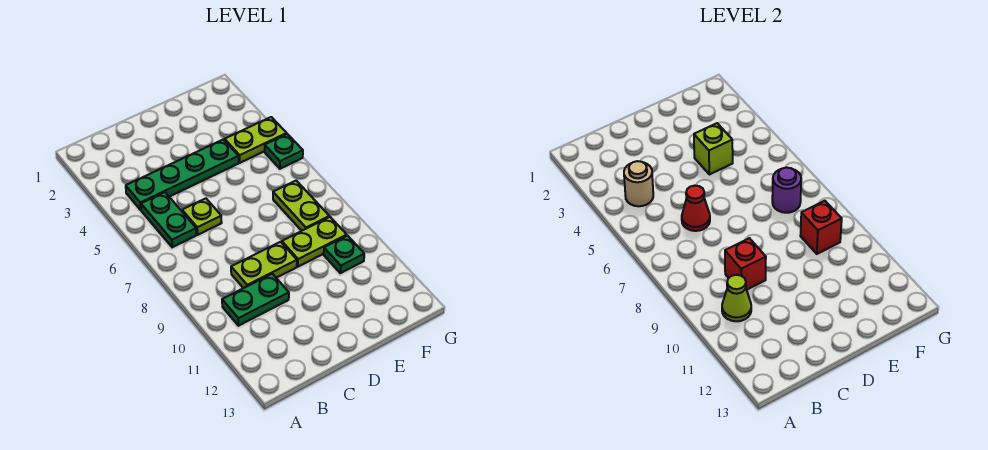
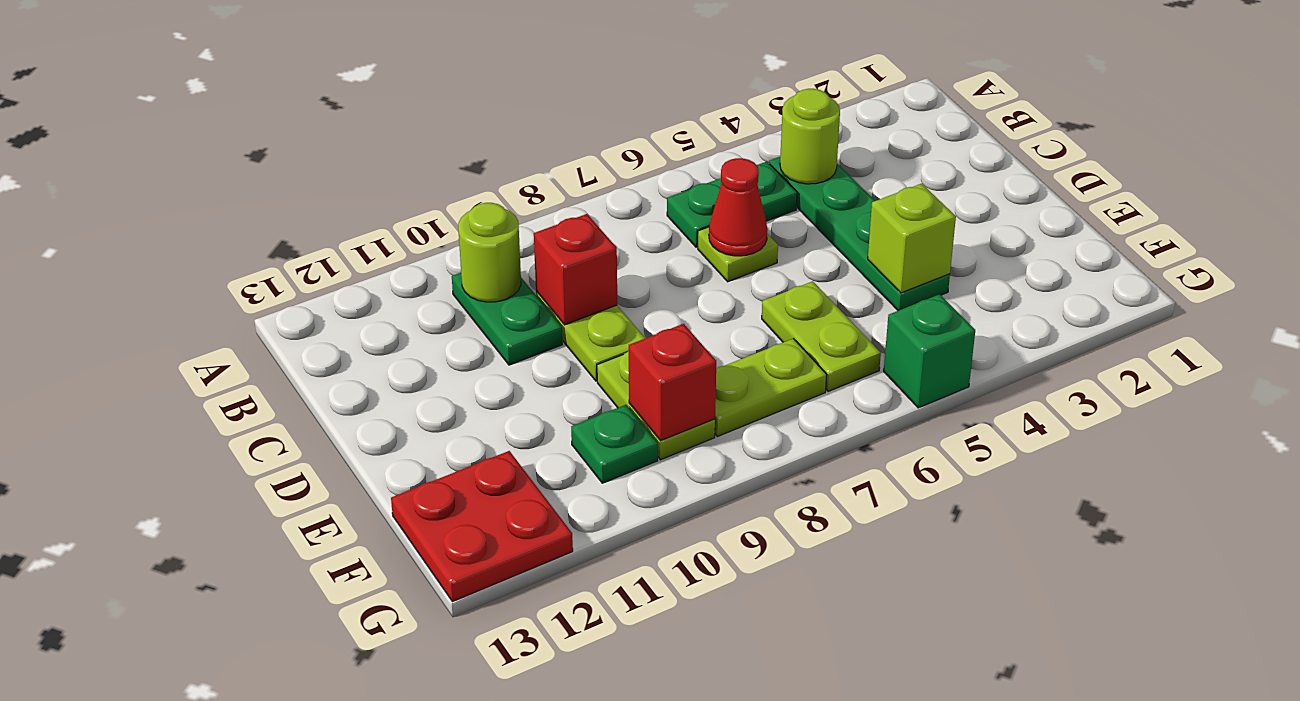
tan 1x1 round brick [624,161,653,206] -> lime 1x1 round brick [780,89,840,184]
lime 1x1 cone [722,275,751,321] -> lime 1x1 round brick [458,203,521,302]
lime 1x2 plate [225,117,287,163] -> lime 1x2 plate moved to [762,281,881,392]
purple 1x1 round brick [772,168,801,213] -> none
none -> red 2x2 plate [391,451,573,602]
green 1x1 plate [265,134,303,169] -> green 1x1 brick [884,294,975,408]

